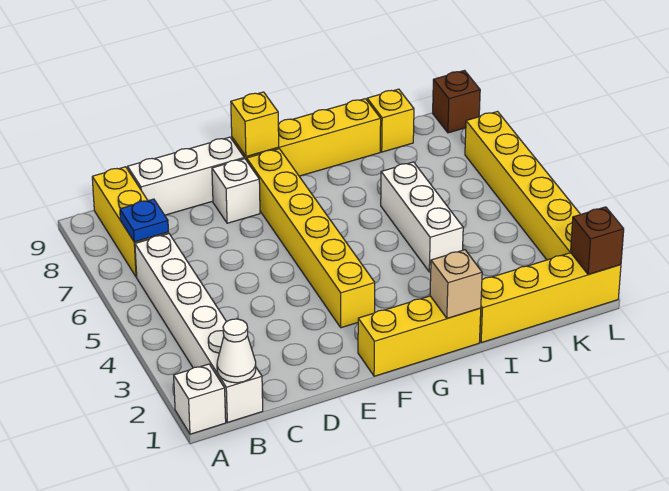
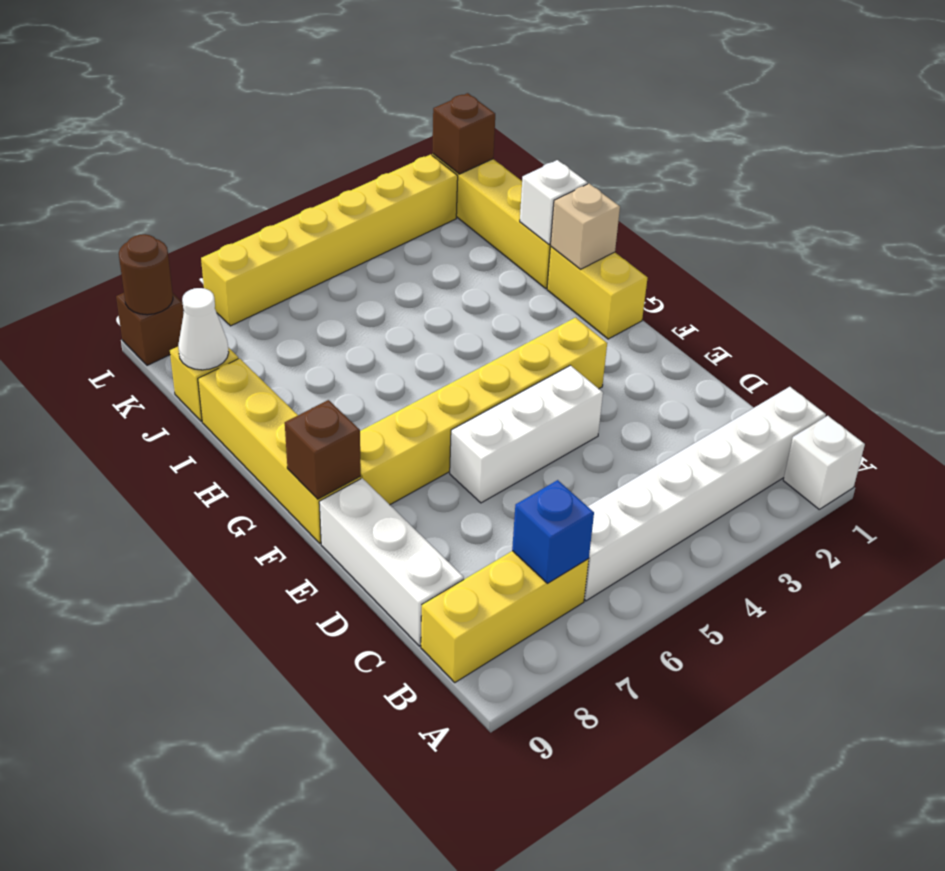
white 1x1 cone [217,319,256,383] -> white 1x1 cone moved to [178,288,229,370]
blue 1x1 plate [120,199,168,242] -> blue 1x1 brick [512,480,594,583]
white 1x1 brick [212,159,260,223] -> white 1x1 brick moved to [520,160,588,244]
yellow 1x3 brick [358,296,481,376] -> yellow 1x2 brick [547,247,647,339]
yellow 1x1 brick [231,92,279,157] -> brown 1x1 brick [285,400,361,499]
white 1x3 brick [381,162,463,272] -> white 1x3 brick moved to [450,365,603,503]
none -> brown 1x1 round brick [119,234,173,315]

